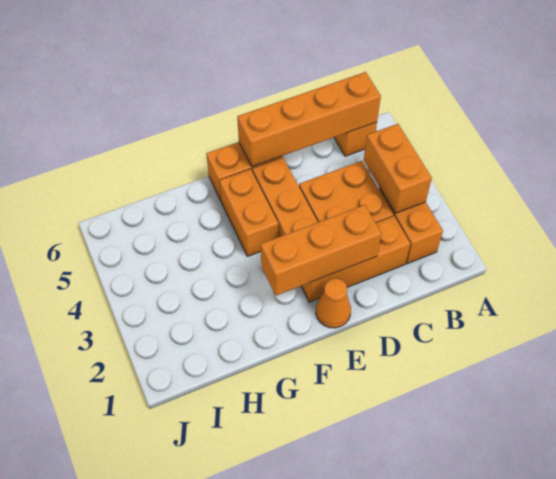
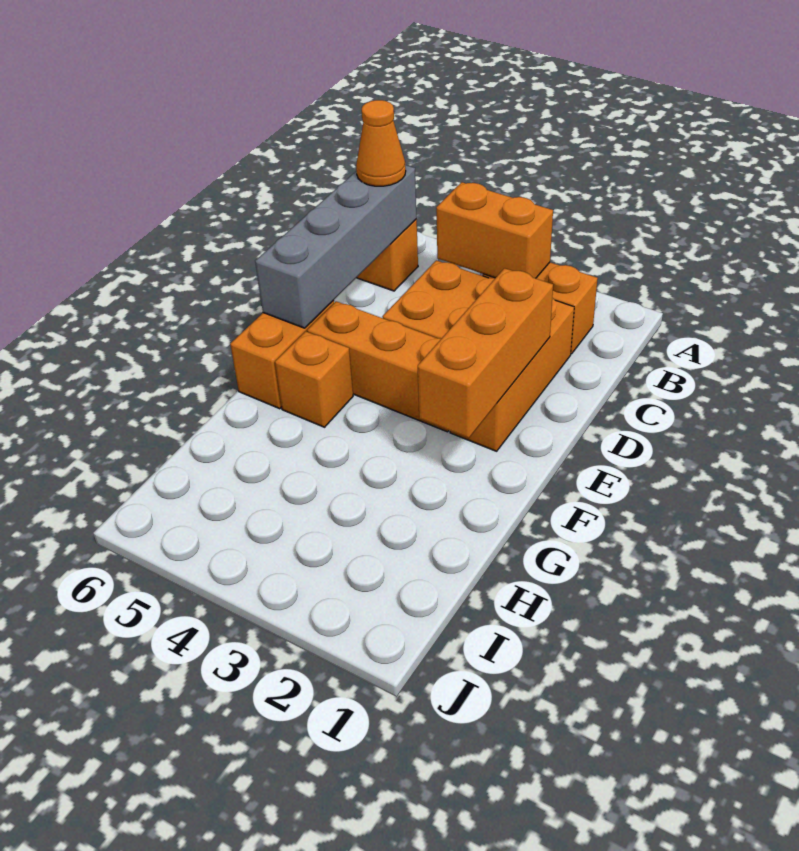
orange 1x4 brick [237,72,381,167] -> grey 1x4 brick [255,165,417,328]
orange 1x1 cone [316,278,351,328] -> orange 1x1 cone moved to [356,100,406,186]
orange 1x2 brick [219,169,278,256] -> orange 1x1 brick [275,331,353,427]

